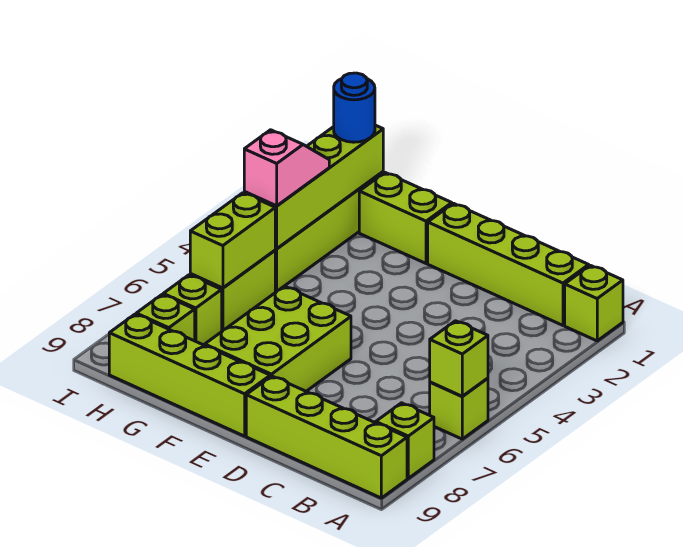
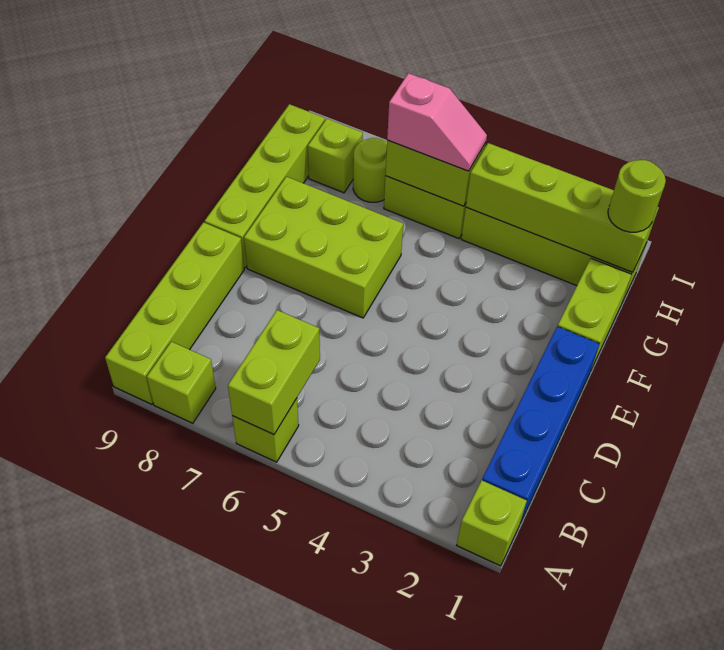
lime 1x1 brick [430,321,488,396] -> lime 1x2 brick [228,310,320,435]
lime 1x4 brick [428,203,589,325] -> blue 1x4 brick [482,327,600,523]
blue 1x1 round brick [334,73,375,142] -> lime 1x1 round brick [608,160,666,232]
pink 1x2 slope [244,130,329,206] -> pink 1x2 slope moved to [387,73,487,171]
lime 1x1 brick [163,275,222,345] -> lime 1x1 round brick [353,138,387,202]

